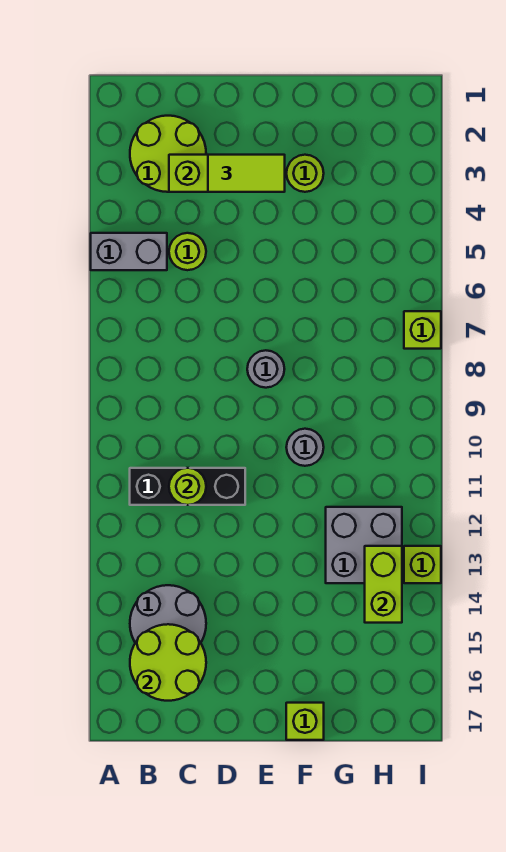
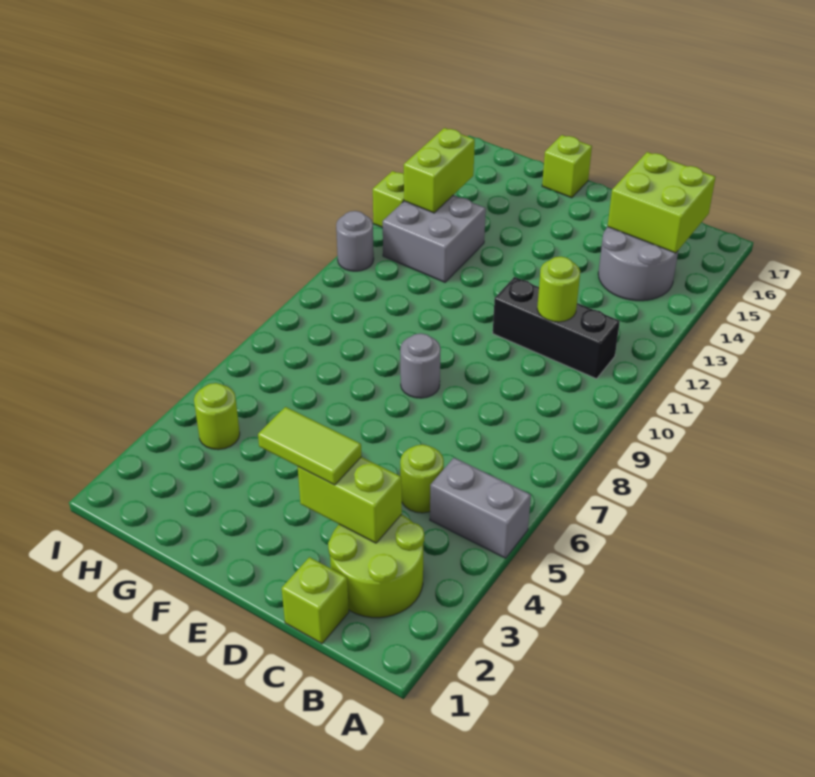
lime 2x2 round brick [130,624,206,701] -> lime 2x2 brick [608,152,715,253]
lime 1x1 round brick [286,155,324,192] -> lime 1x1 round brick moved to [194,383,240,450]
grey 1x1 round brick [286,429,324,466] -> grey 1x1 round brick moved to [336,211,374,271]
lime 1x1 brick [404,311,441,349] -> lime 1x1 brick moved to [282,557,349,644]

